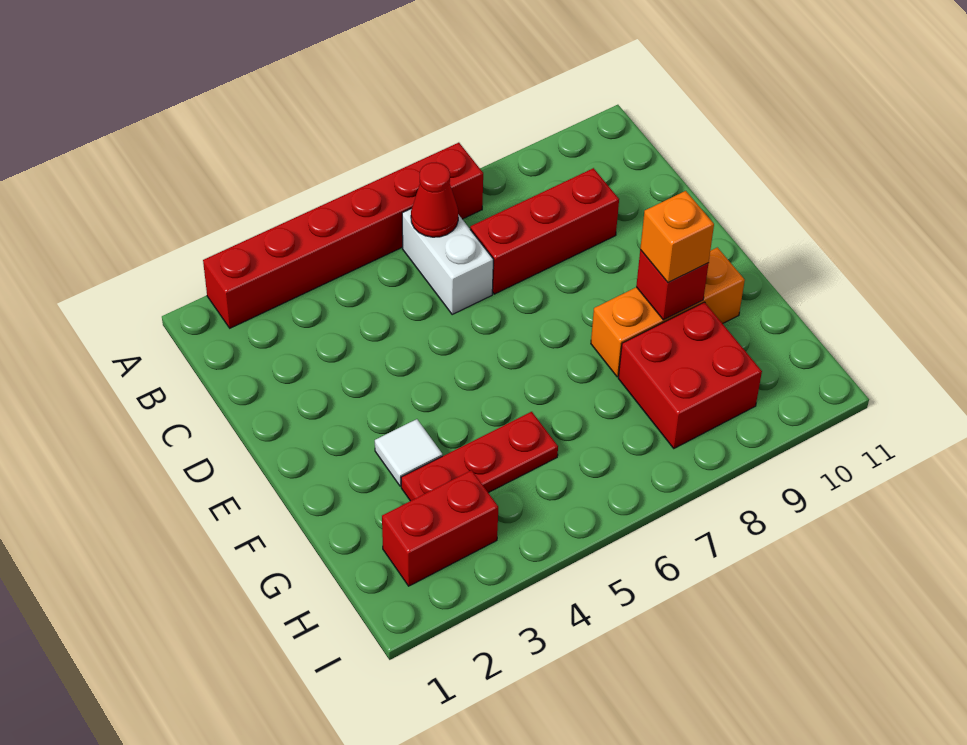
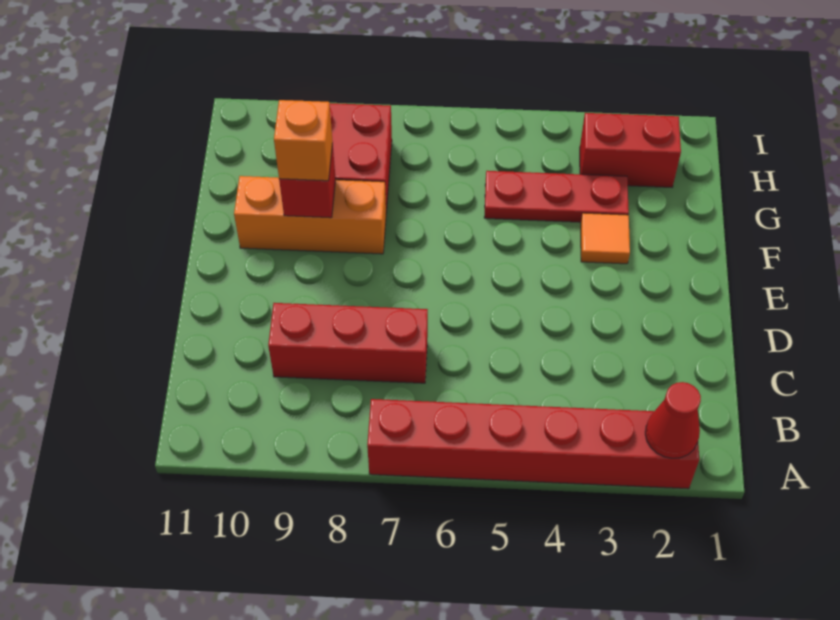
white 1x2 brick [402,209,493,314] -> none
red 1x1 cone [411,163,458,237] -> red 1x1 cone moved to [645,382,701,458]
white 1x1 tile [375,419,443,486] -> orange 1x1 tile [581,213,630,264]

